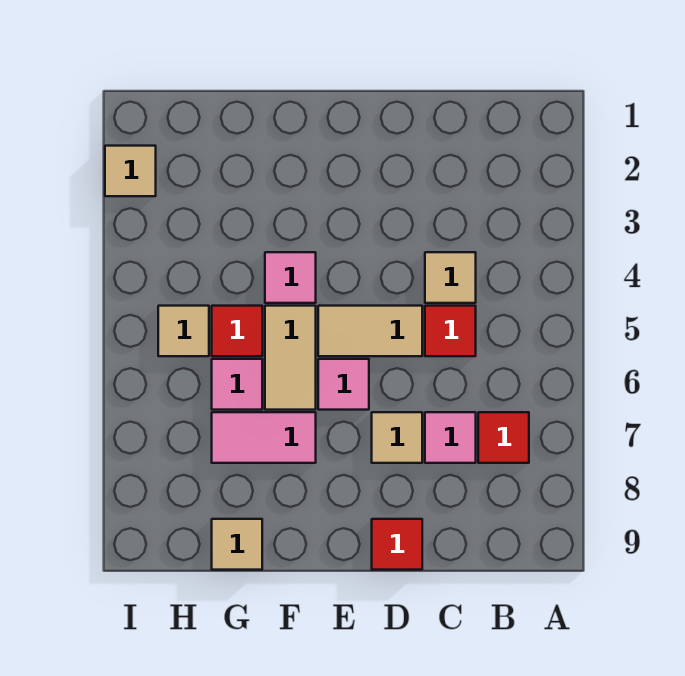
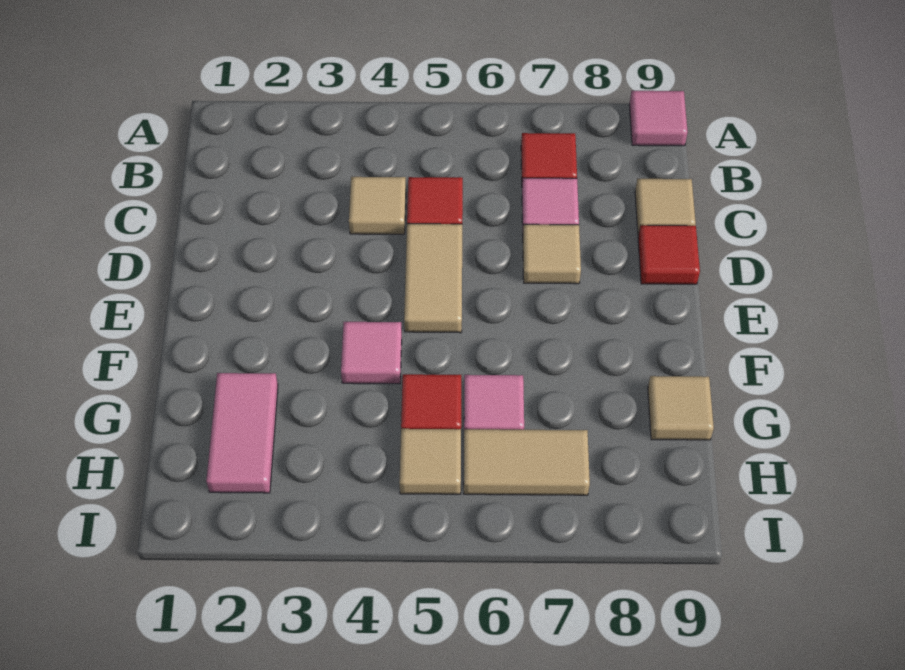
pink 1x1 tile [318,359,369,410] -> pink 1x1 tile moved to [629,91,688,146]
tan 1x2 tile [265,306,316,410] -> tan 1x2 tile moved to [464,429,590,495]
pink 1x2 tile [212,412,316,463] -> pink 1x2 tile moved to [206,373,278,493]
tan 1x1 tile [105,146,156,196] -> tan 1x1 tile moved to [635,179,696,236]

